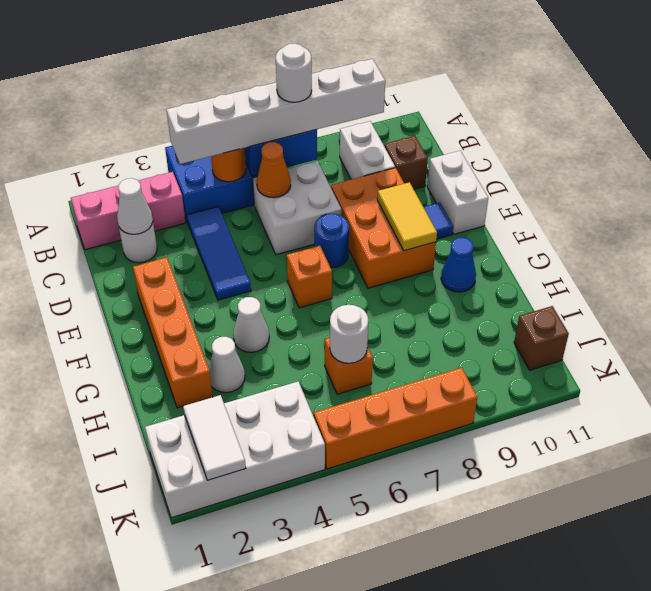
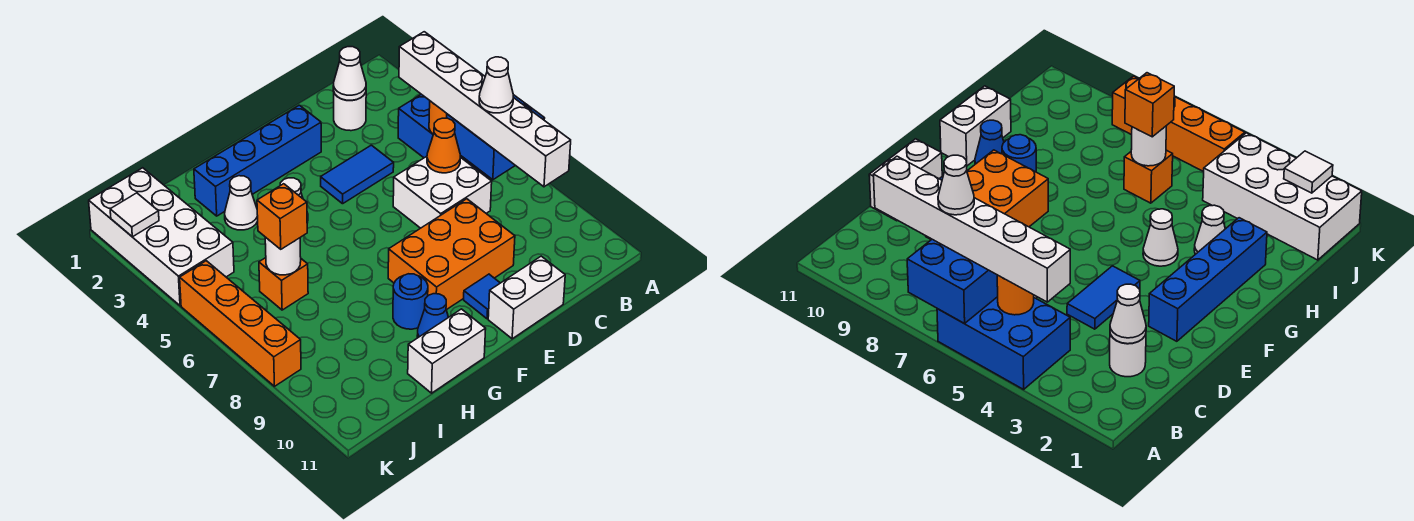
pink 1x3 brick [71,172,186,250] -> none
white 1x1 round brick [276,43,312,102] -> white 1x1 cone [479,57,513,113]
white 1x2 brick [340,121,395,179] -> white 1x2 brick moved to [408,309,486,393]
blue 1x3 tile [187,206,251,300] -> blue 1x2 tile [321,145,394,204]
brown 1x1 brick [384,136,428,189] -> none
orange 1x4 brick [133,257,213,408] -> blue 1x4 brick [194,105,321,216]
blue 1x1 round brick [314,214,349,268] -> blue 1x1 round brick moved to [393,274,428,329]
yellow 1x2 tile [377,182,437,251] -> none
orange 1x1 brick [287,246,332,308] -> orange 1x1 brick moved to [257,184,307,249]
white 1x2 tile [183,395,246,480] -> white 1x1 tile [110,193,159,237]
brown 1x1 brick [514,306,569,370] -> none

